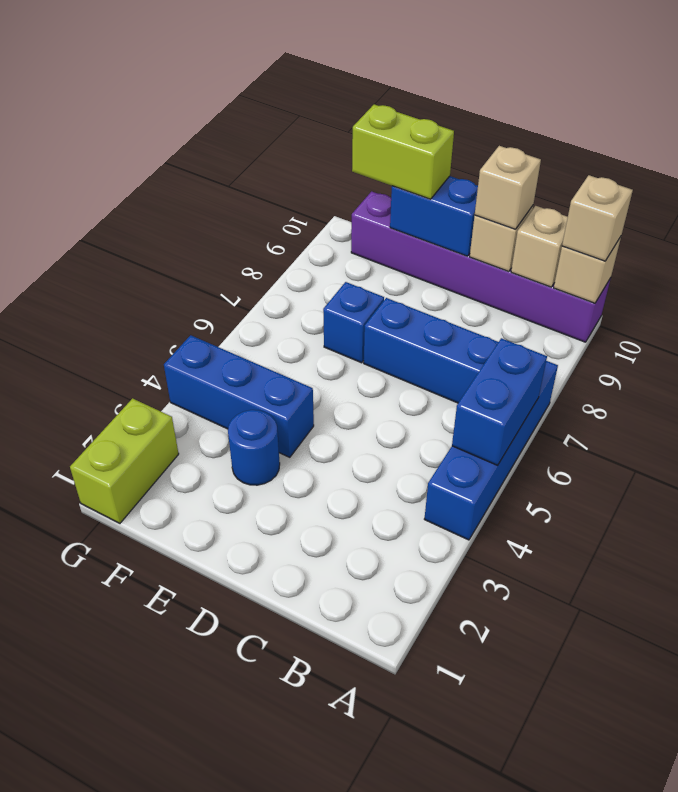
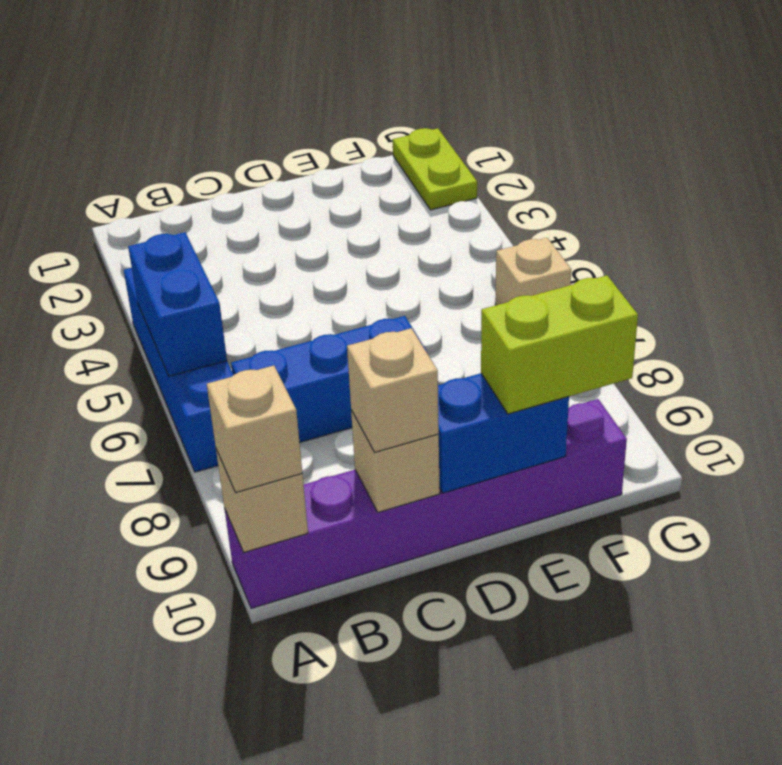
tan 1x1 brick [511,206,568,287] -> tan 1x1 brick moved to [495,238,571,305]
blue 1x1 round brick [228,410,280,485] -> none
blue 1x3 brick [164,335,314,457] -> none
blue 1x1 brick [323,282,384,363] -> none
lime 1x2 brick [70,398,179,523] -> lime 1x2 plate [393,128,477,210]

